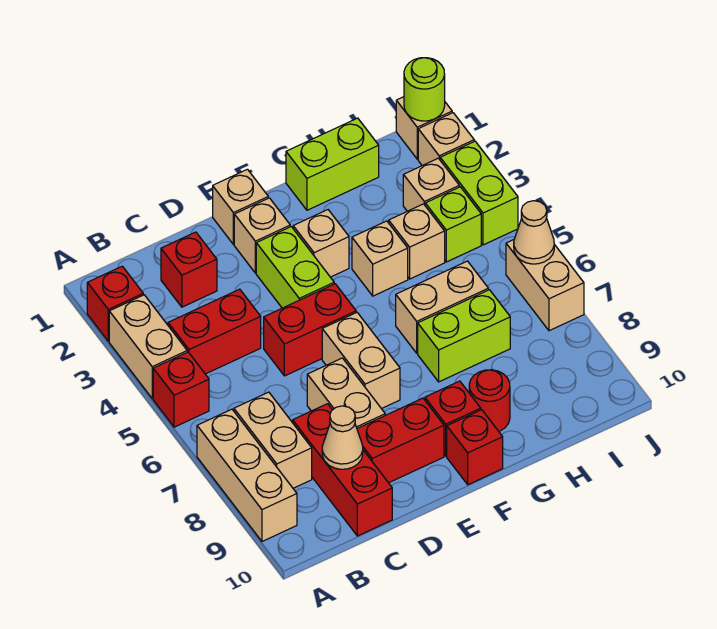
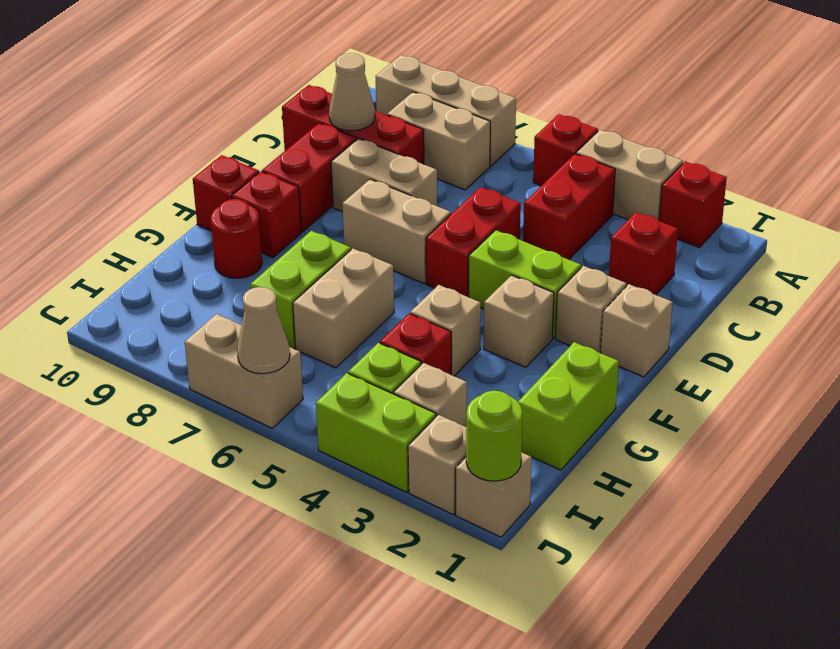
tan 1x1 brick [389,204,445,279] -> red 1x1 brick [380,313,451,375]

